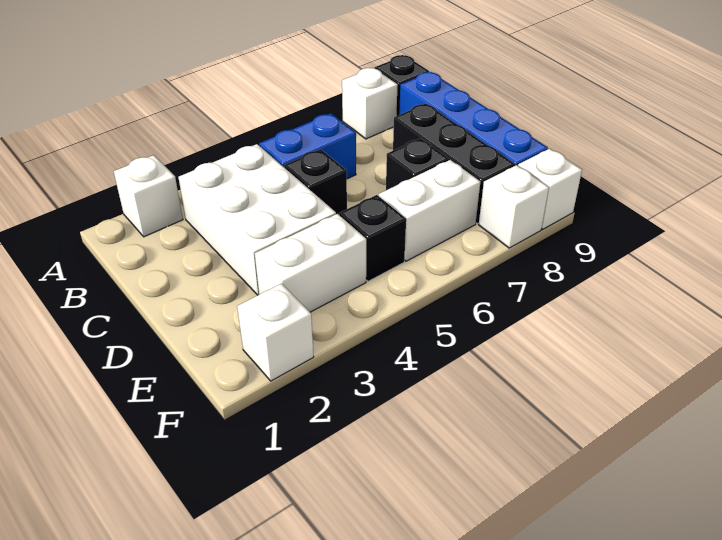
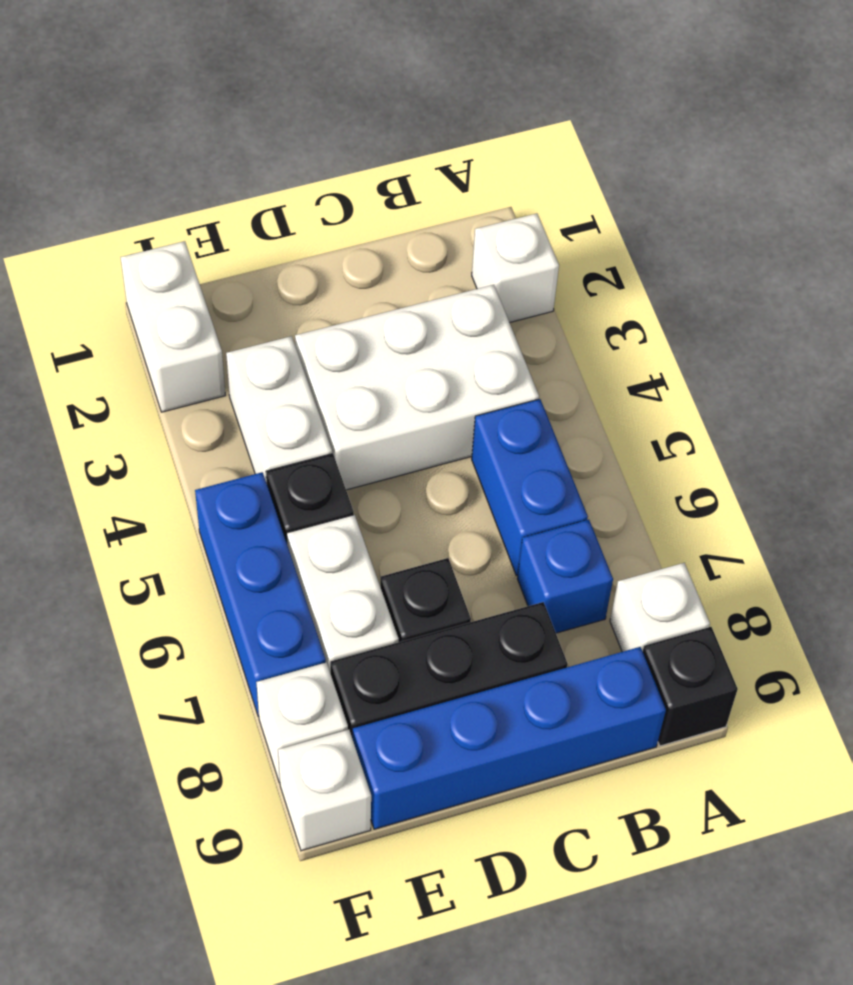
none -> blue 1x1 brick [517,520,613,633]
black 1x1 brick [284,149,347,215] -> none
white 1x1 brick [237,284,314,381] -> white 1x2 brick [121,241,226,412]
none -> blue 1x3 brick [195,472,326,717]

